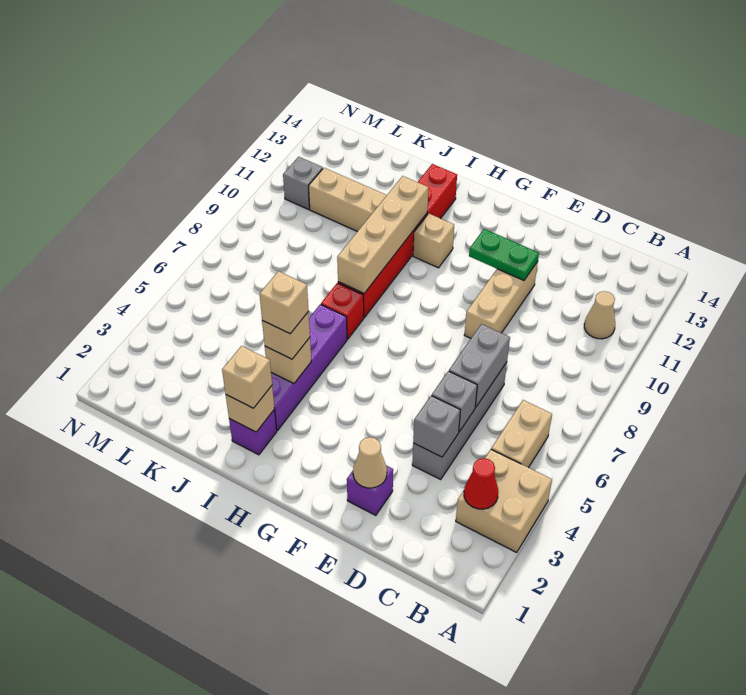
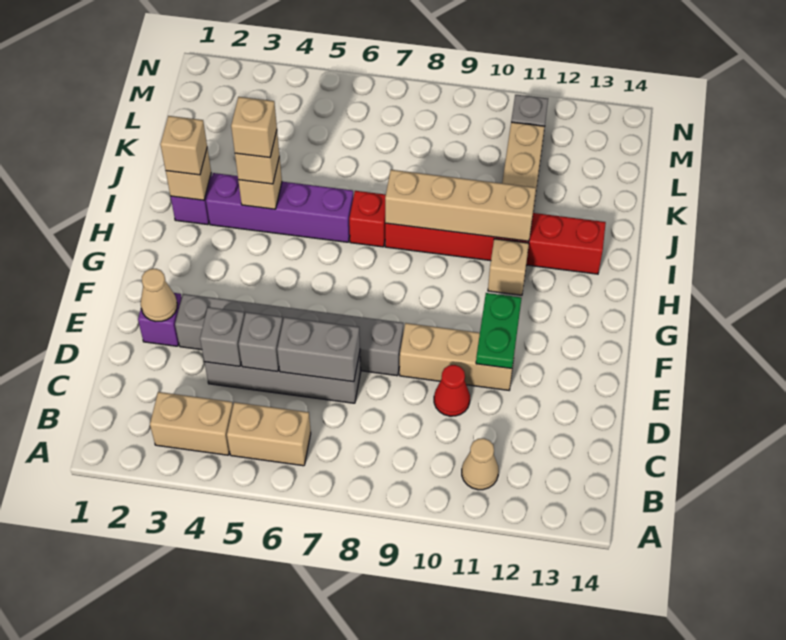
tan 2x2 brick [456,450,552,552] -> tan 1x2 brick [150,392,233,455]
red 1x1 cone [464,458,498,509] -> red 1x1 cone moved to [434,365,470,416]
none -> grey 1x6 brick [175,294,403,376]

